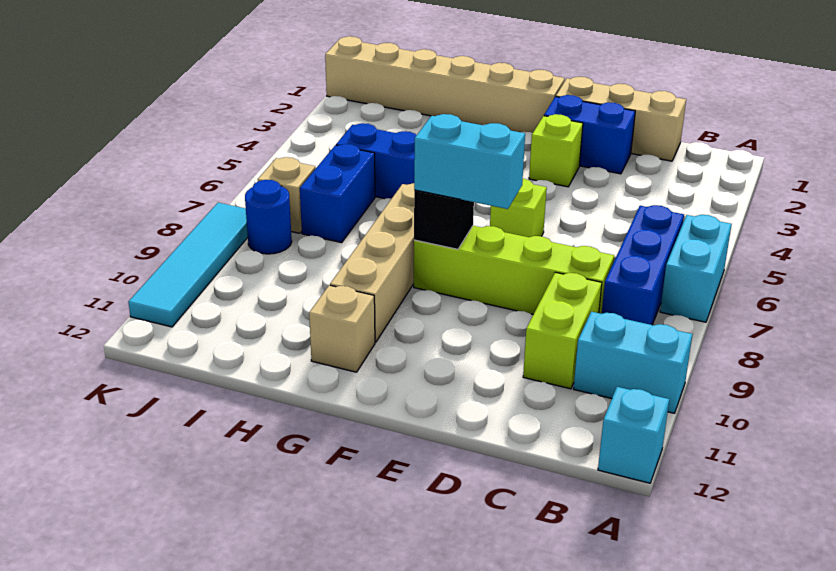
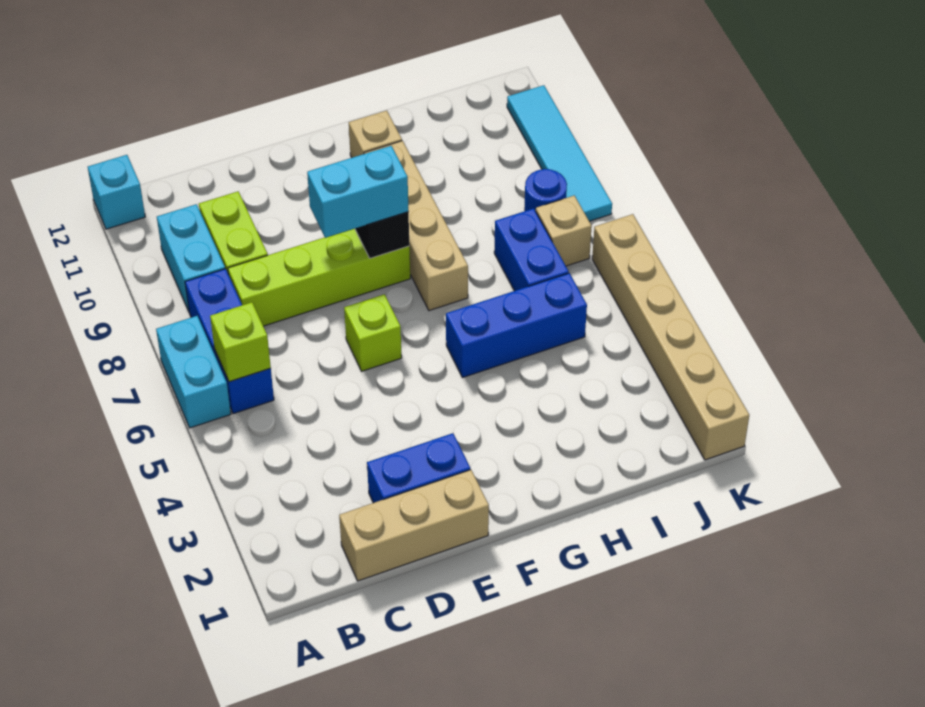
cyan 1x2 brick [574,312,692,413] -> cyan 1x2 brick turned to [157,204,225,311]
lime 1x1 brick [529,114,583,187] -> lime 1x1 brick moved to [210,302,271,382]
tan 1x6 brick [325,36,565,133] -> tan 1x6 brick turned to [592,214,749,460]

